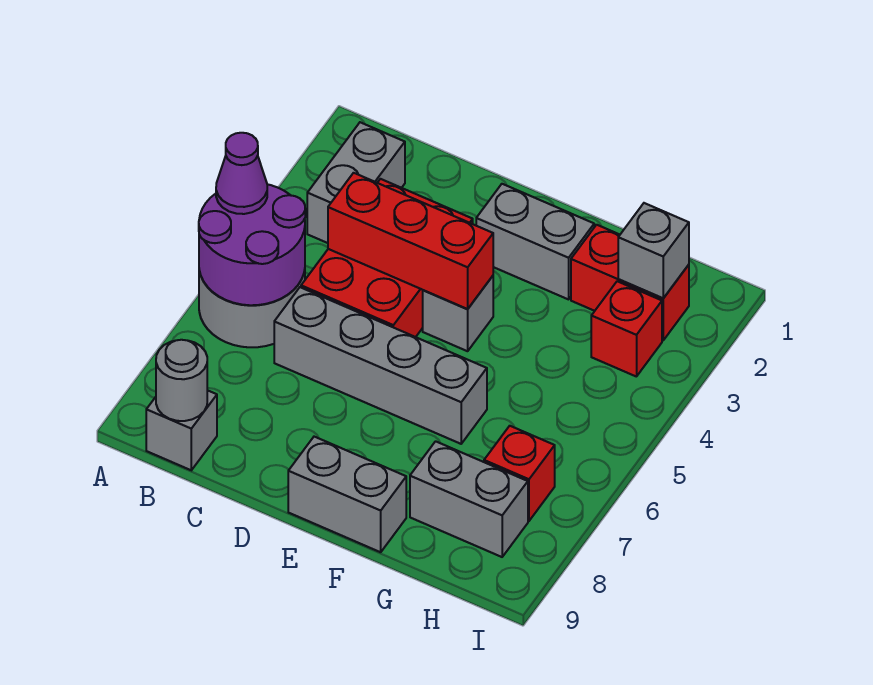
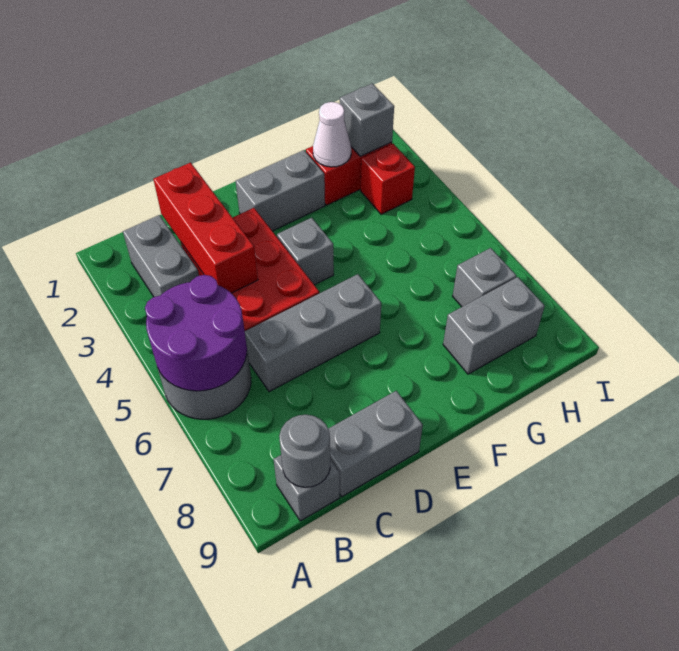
purple 1x1 cone [216,133,267,214] -> none
red 1x3 brick [328,173,493,309] -> red 1x3 brick turned to [154,163,258,293]
grey 1x4 brick [274,287,487,444] -> grey 1x3 brick [245,274,381,392]
grey 1x2 brick [288,437,406,552] -> grey 1x2 brick moved to [328,391,423,497]
none -> white 1x1 cone [313,102,351,167]
red 1x1 brick [484,426,555,521] -> grey 1x1 brick [453,248,516,307]

